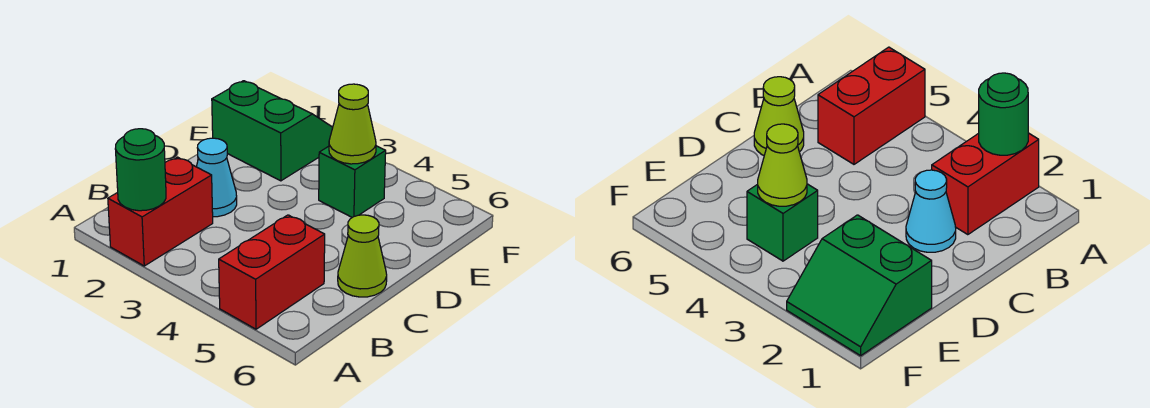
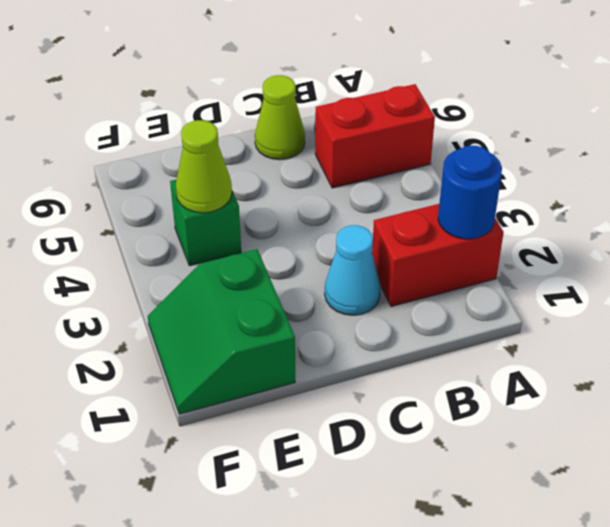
green 1x1 round brick [115,129,166,211] -> blue 1x1 round brick [438,146,502,239]

